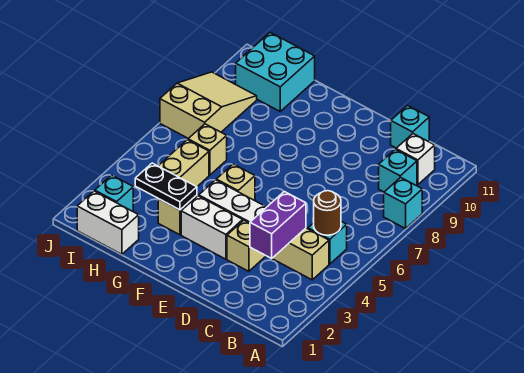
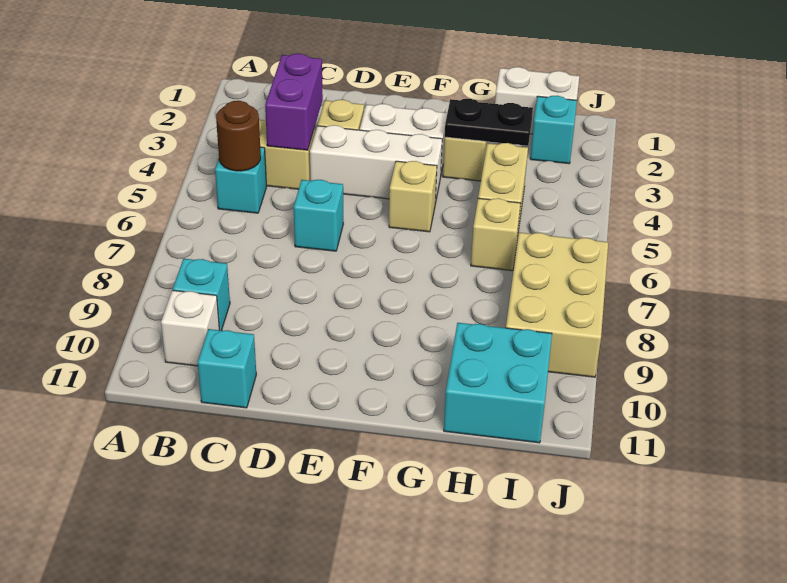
cyan 1x1 brick [384,177,422,229] -> cyan 1x1 brick moved to [294,180,343,251]
tan 2x3 slope [160,72,257,139] -> tan 2x3 brick [506,233,608,377]

